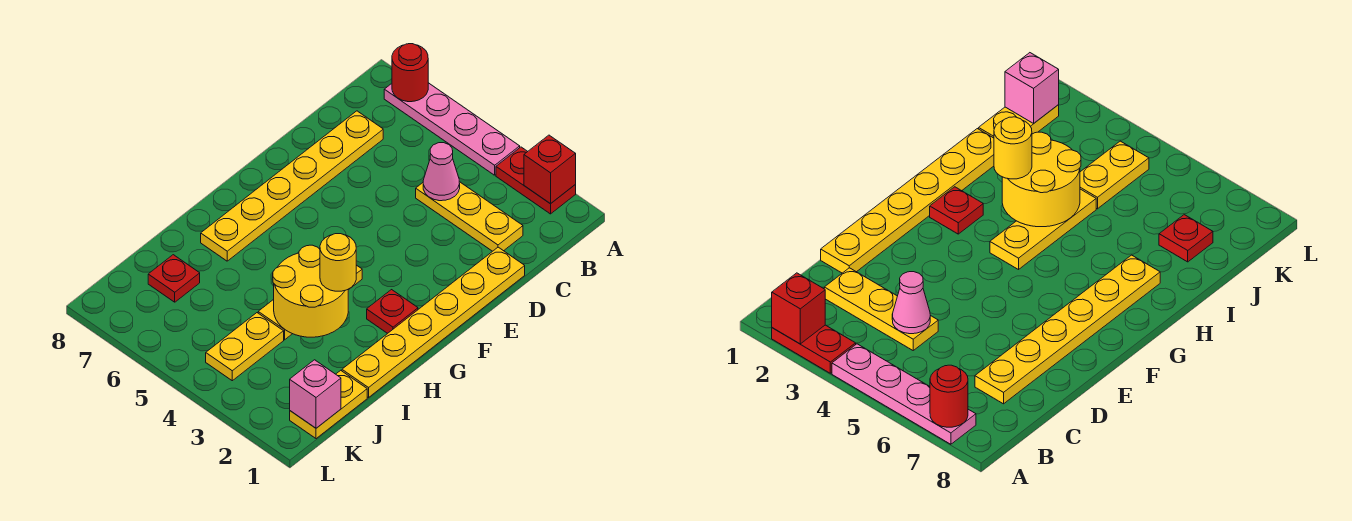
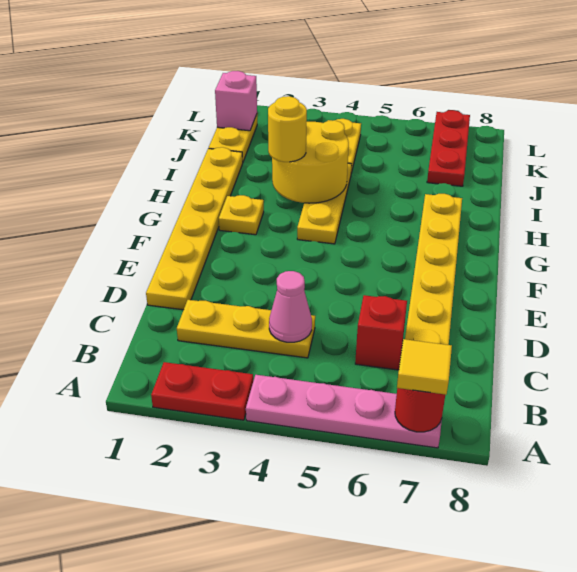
red 1x1 brick [524,135,576,204] -> red 1x1 brick moved to [355,295,407,370]
none -> yellow 1x1 tile [397,339,452,395]
red 1x1 plate [367,290,418,333] -> yellow 1x1 plate [219,195,264,235]
red 1x1 plate [148,255,200,302] -> red 1x3 plate [427,110,470,186]

